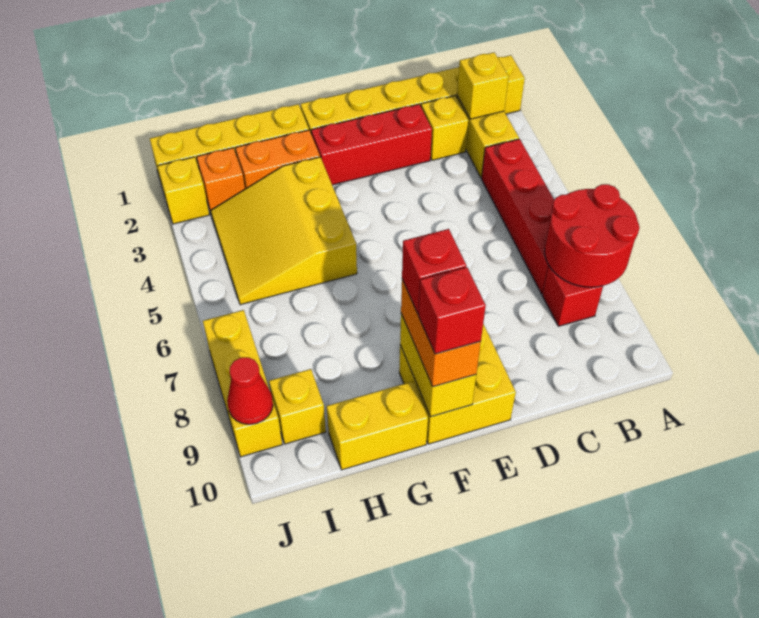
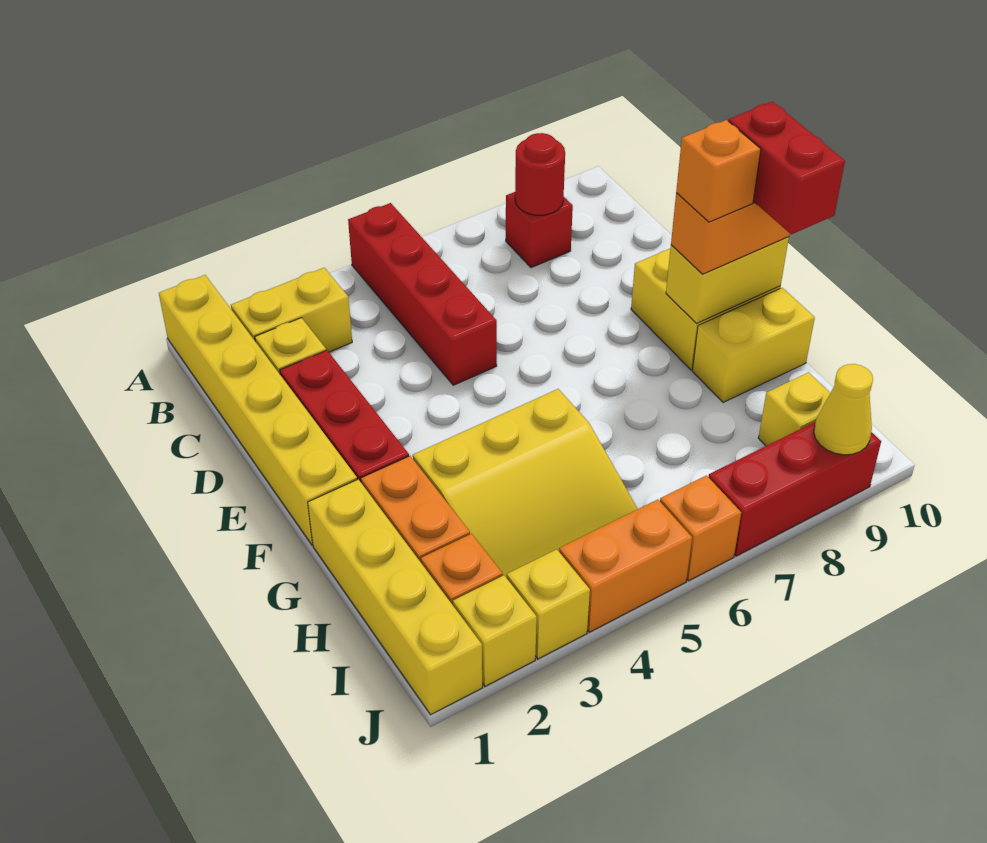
red 2x2 round brick [545,184,640,287] -> red 1x1 round brick [515,133,565,215]
yellow 1x1 brick [457,53,509,119] -> yellow 1x1 brick moved to [507,549,590,659]
red 1x4 brick [482,139,554,294] -> red 1x4 brick turned to [348,203,497,385]
red 1x1 brick [402,229,466,314] -> orange 1x1 brick [676,120,761,222]
red 1x1 brick [418,267,486,354] -> red 1x2 brick [729,102,845,234]
yellow 1x2 brick [327,381,428,470] -> yellow 1x2 brick turned to [692,288,815,402]
none -> orange 1x2 brick [559,500,692,632]
none -> orange 1x1 brick [660,476,741,581]
yellow 1x3 brick [203,310,282,457] -> red 1x3 brick [709,422,881,556]
red 1x1 cone [227,357,273,424] -> yellow 1x1 cone [814,364,873,455]

